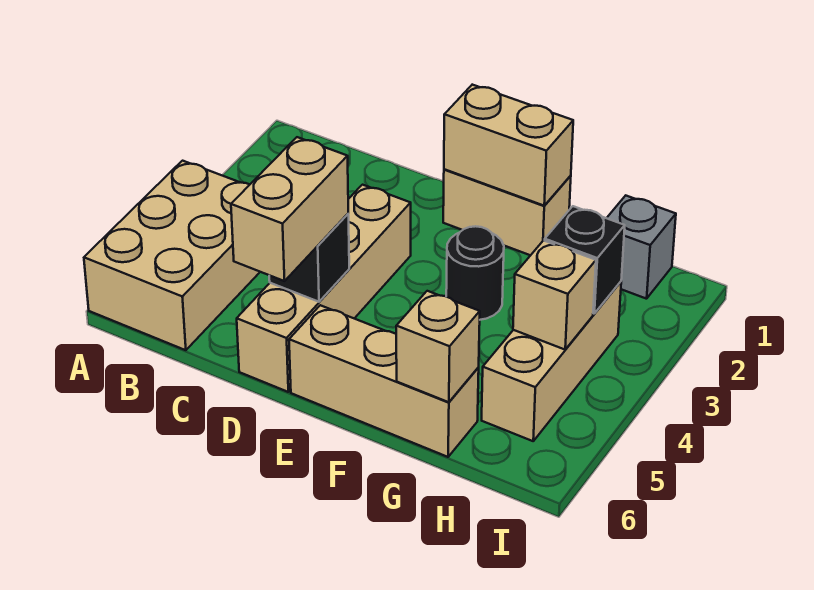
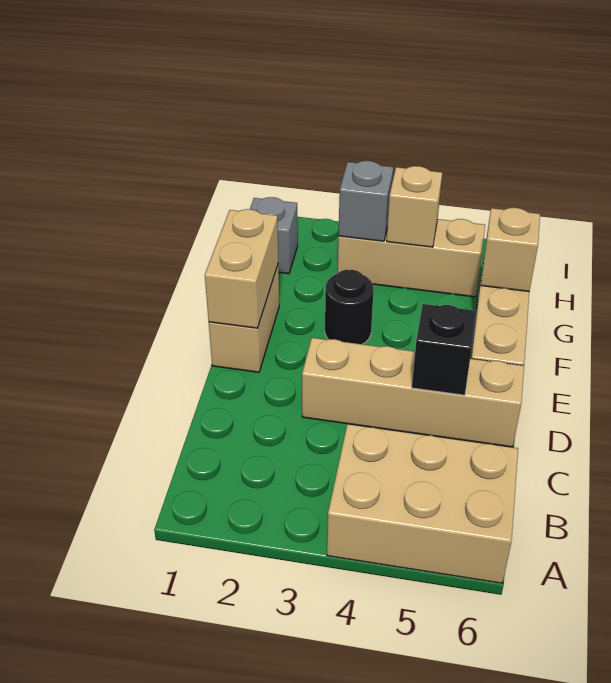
tan 1x2 brick [231,137,348,281] -> none
black 1x1 brick [545,206,625,314] -> grey 1x1 brick [338,161,393,241]

